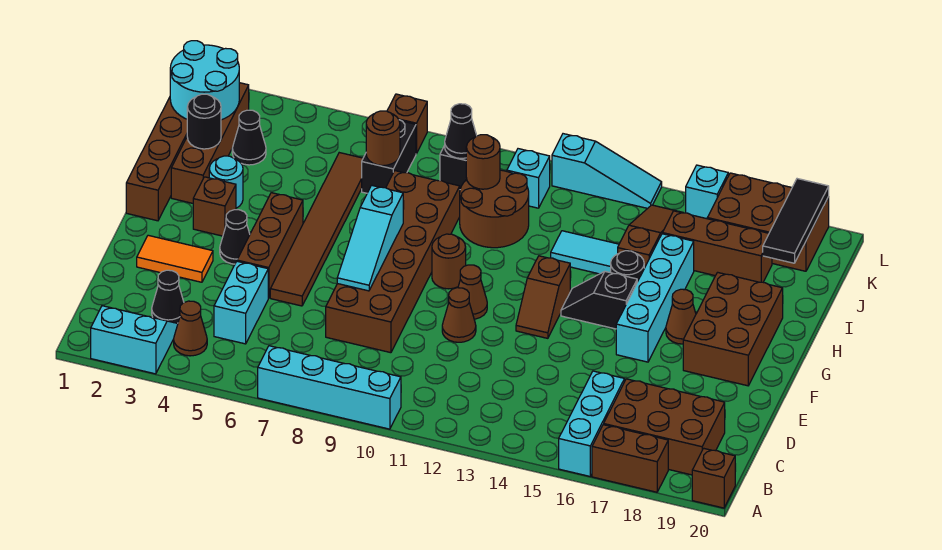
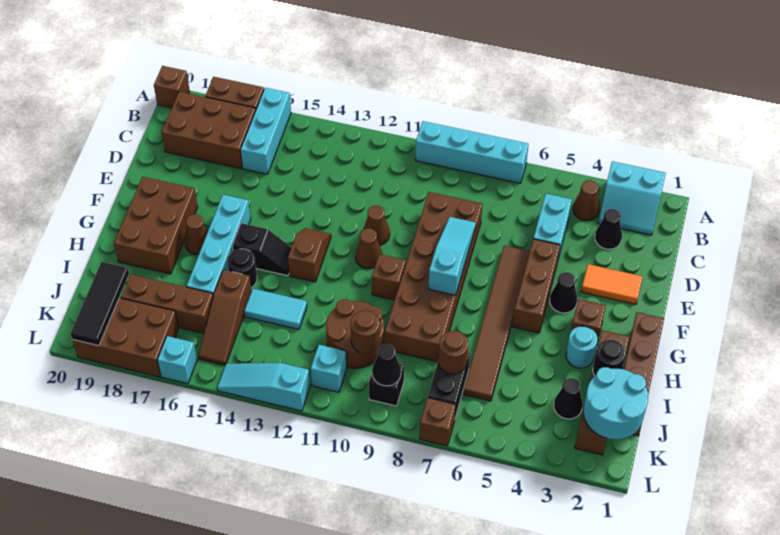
brown 1x1 round brick [432,234,466,289] -> brown 1x1 brick [372,254,406,300]

